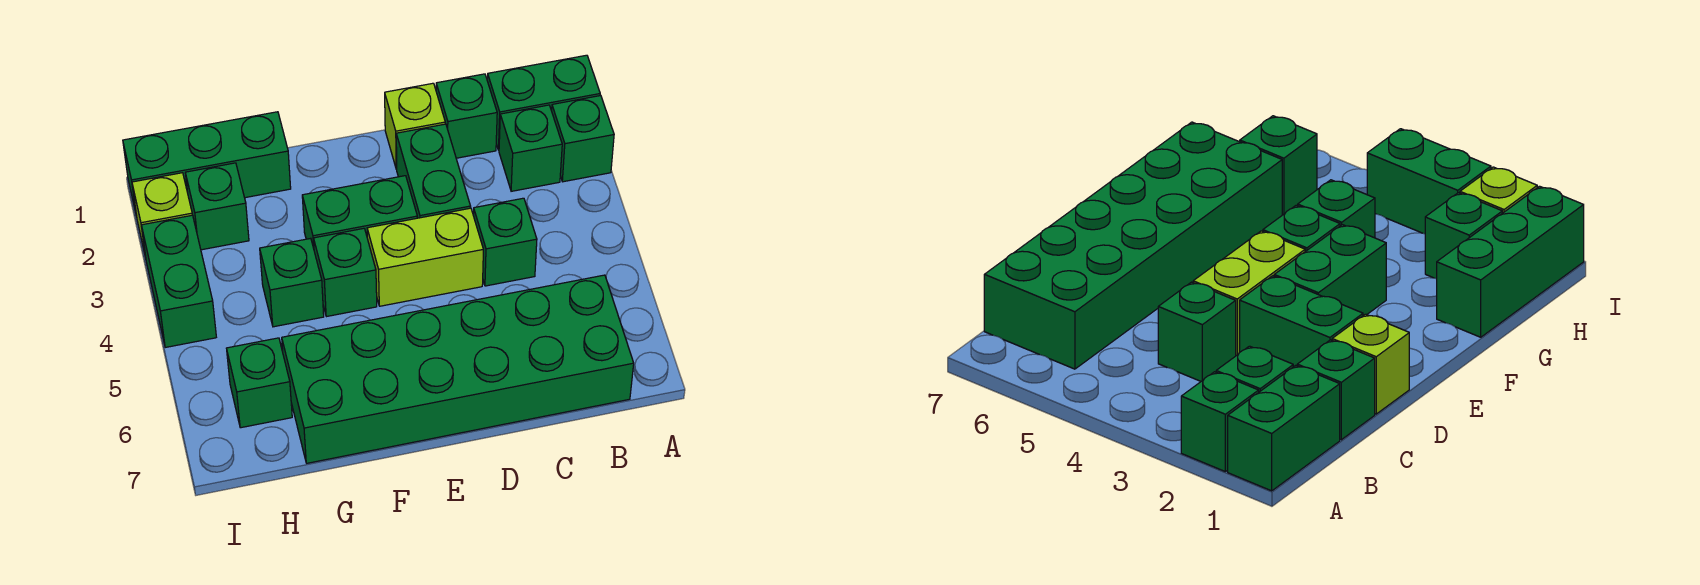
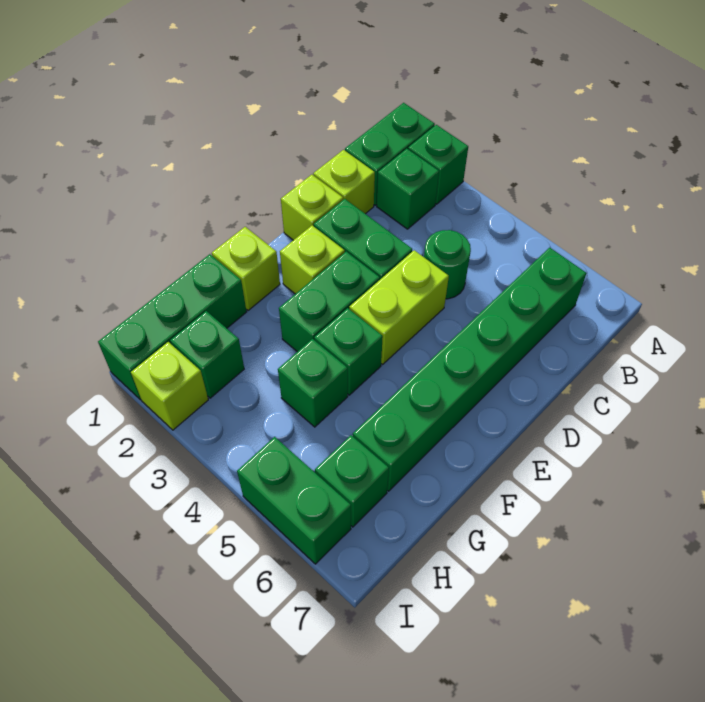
green 2x6 brick [282,275,634,463] -> green 1x6 brick [353,248,586,491]
green 1x1 brick [436,74,497,158] -> lime 1x1 brick [313,150,375,214]
green 1x1 brick [473,198,537,286] -> green 1x1 round brick [424,230,471,299]
none -> lime 1x1 brick [280,226,345,294]
none -> lime 1x1 brick [212,227,280,310]
green 1x2 brick [141,215,216,347] -> green 1x2 brick moved to [237,437,351,564]

